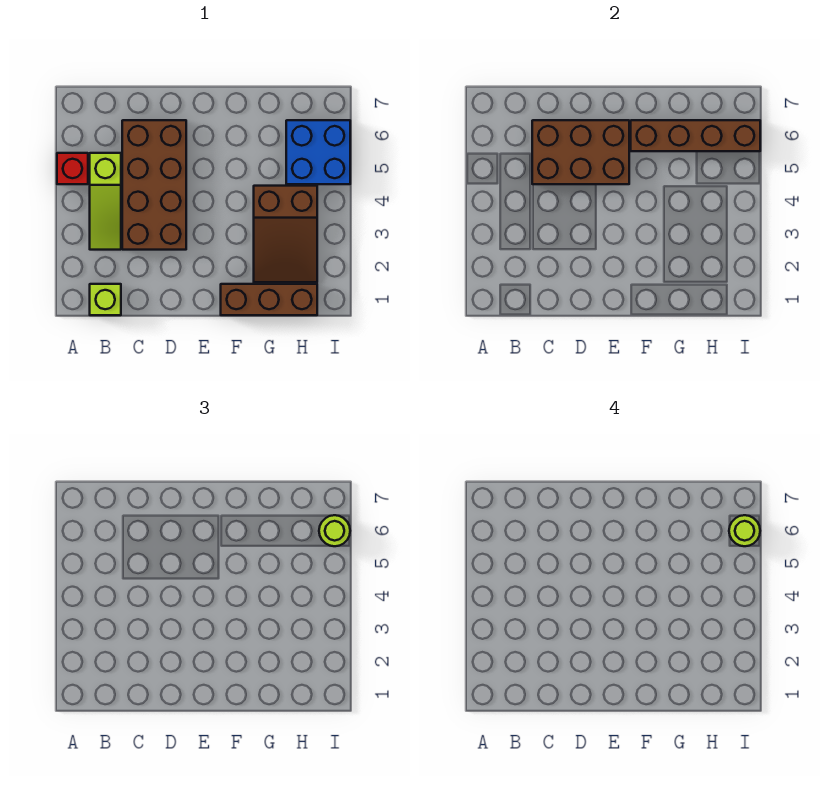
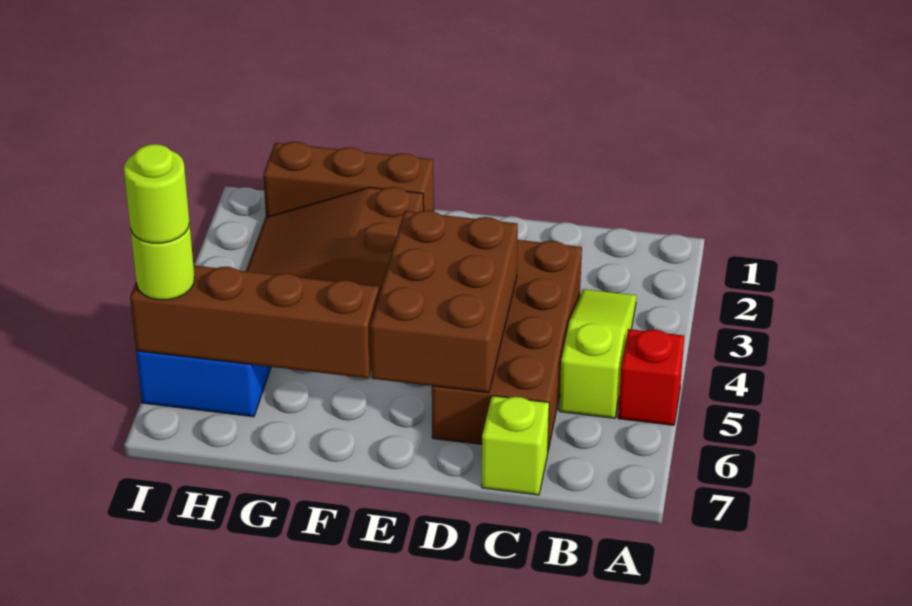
lime 1x1 brick [90,284,121,315] -> lime 1x1 brick moved to [482,396,549,495]
brown 2x3 brick [532,120,629,184] -> brown 2x3 brick turned to [370,211,518,393]
brown 2x3 slope [254,186,317,282] -> brown 2x3 slope turned to [246,187,424,294]

